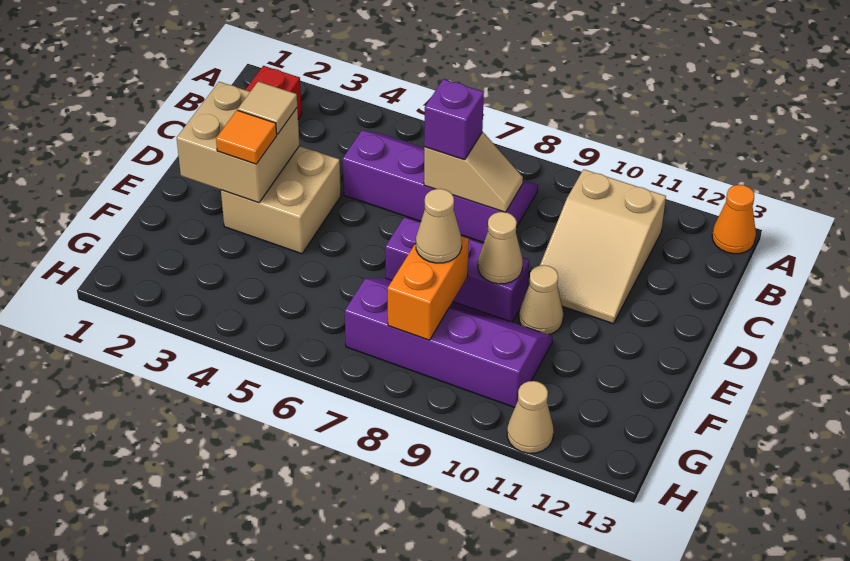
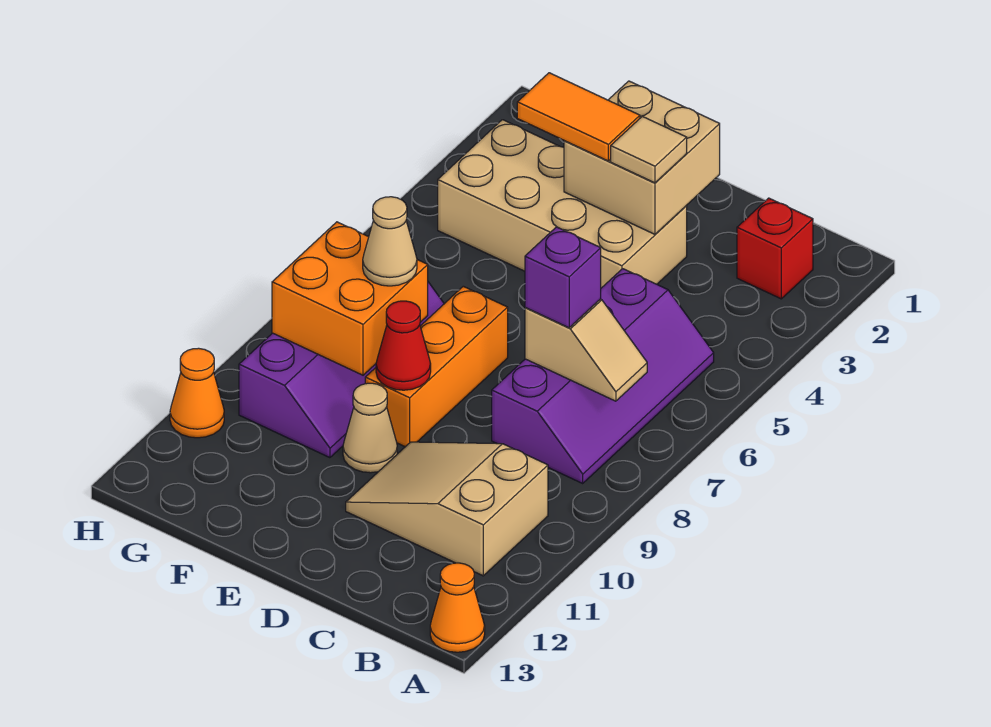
tan 1x2 slope [424,132,523,212] -> tan 1x2 slope turned to [525,299,647,401]
tan 2x2 brick [221,146,341,254] -> tan 2x4 brick [438,120,687,288]
orange 1x1 tile [216,110,277,164] -> orange 1x2 tile [517,73,640,161]
purple 1x3 brick [385,217,529,322] -> orange 1x3 brick [365,286,508,447]
tan 1x1 cone [478,212,523,284] -> red 1x1 cone [376,301,431,390]
orange 1x2 brick [388,236,469,340] -> orange 2x2 brick [272,222,428,375]
tan 1x1 cone [507,381,554,453] -> orange 1x1 cone [170,348,224,438]

